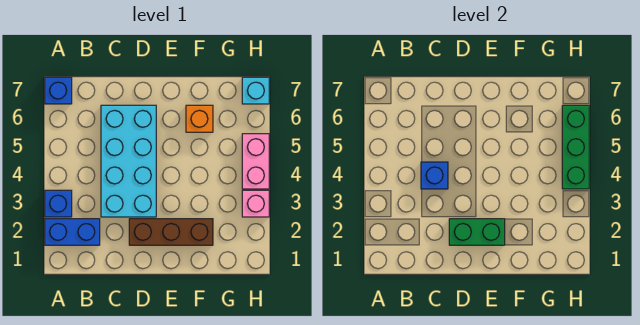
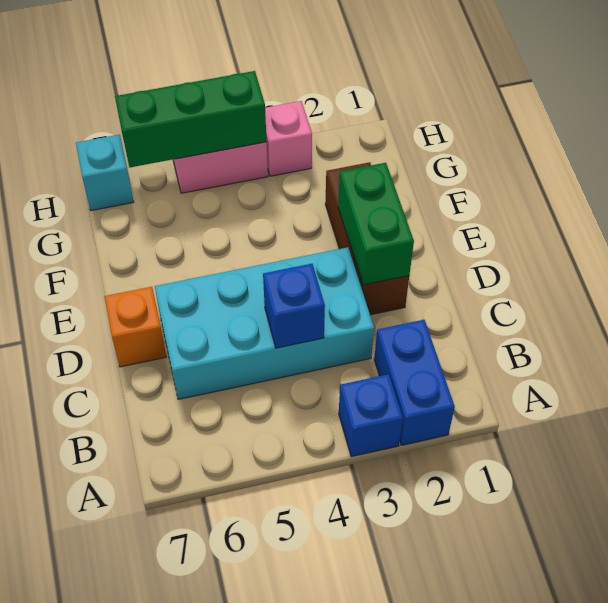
blue 1x1 brick [45,77,72,104] -> none
orange 1x1 brick [186,105,213,132] -> orange 1x1 brick moved to [104,287,166,367]

